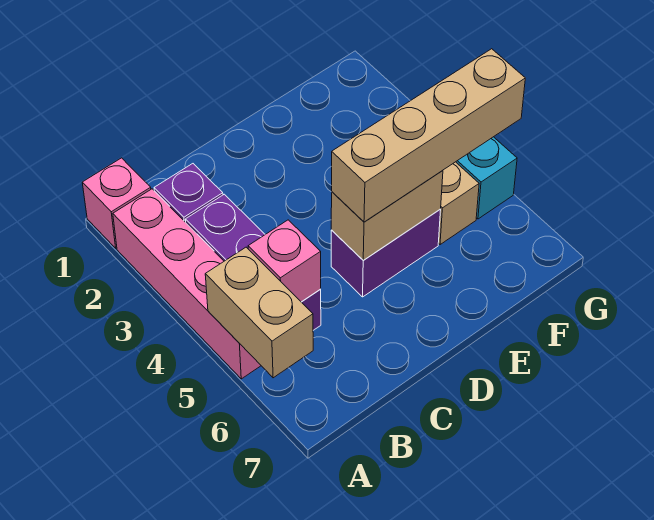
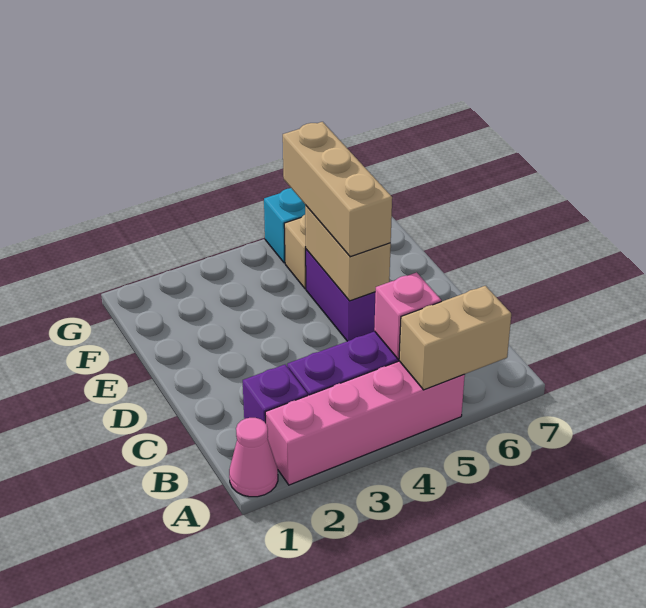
pink 1x1 brick [82,158,151,248] -> pink 1x1 cone [229,418,278,497]
tan 1x4 brick [332,49,525,222] -> tan 1x3 brick [283,122,392,257]

